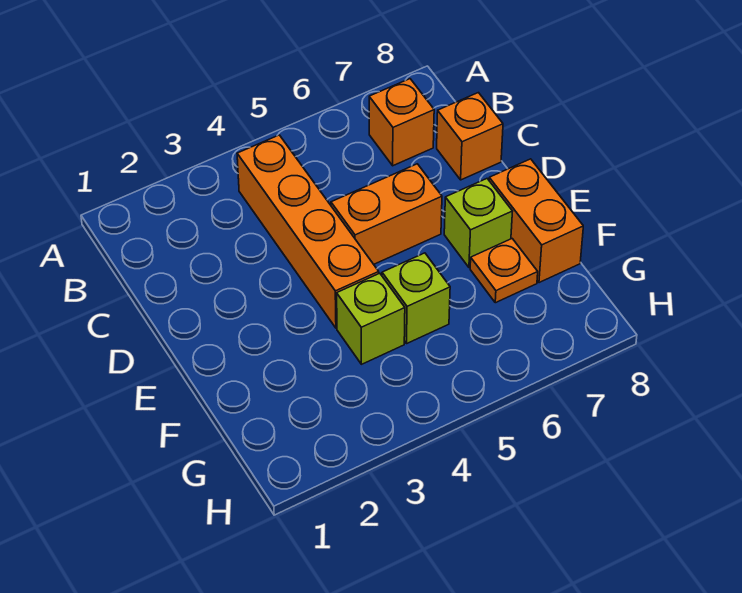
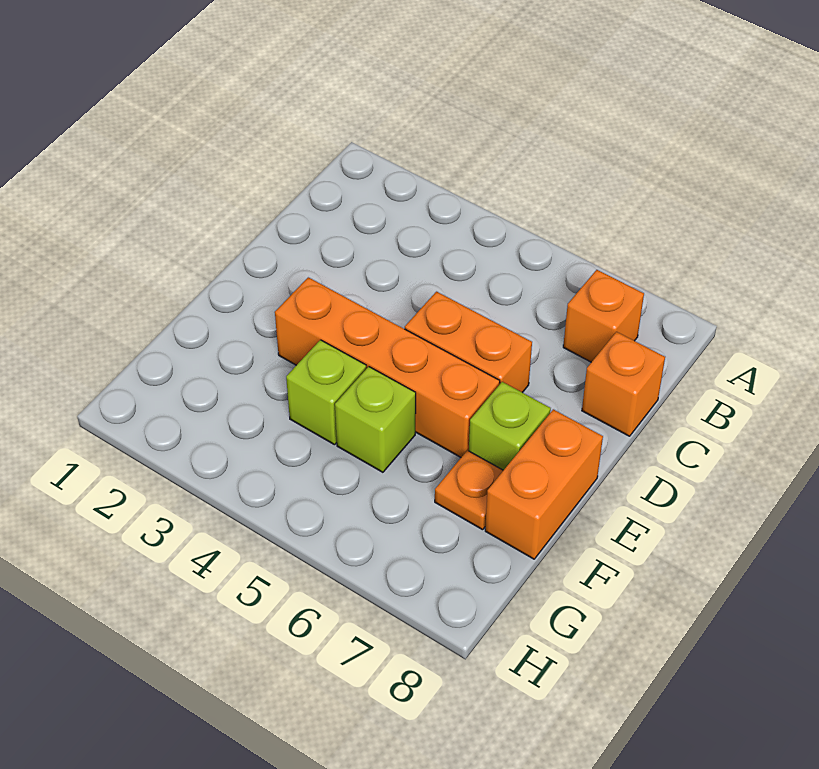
orange 1x4 brick [237,135,379,328] -> orange 1x4 brick turned to [275,277,500,457]

